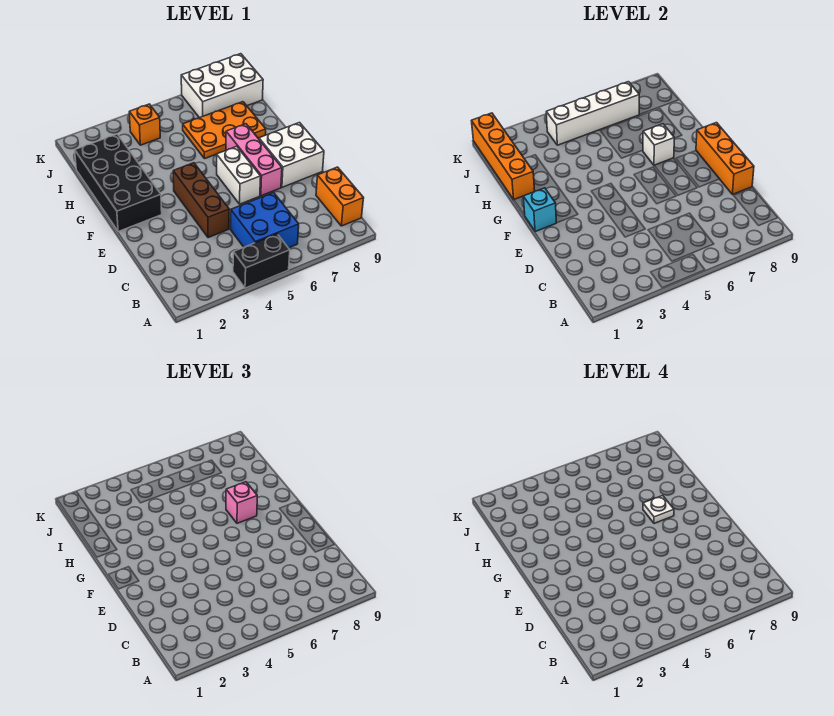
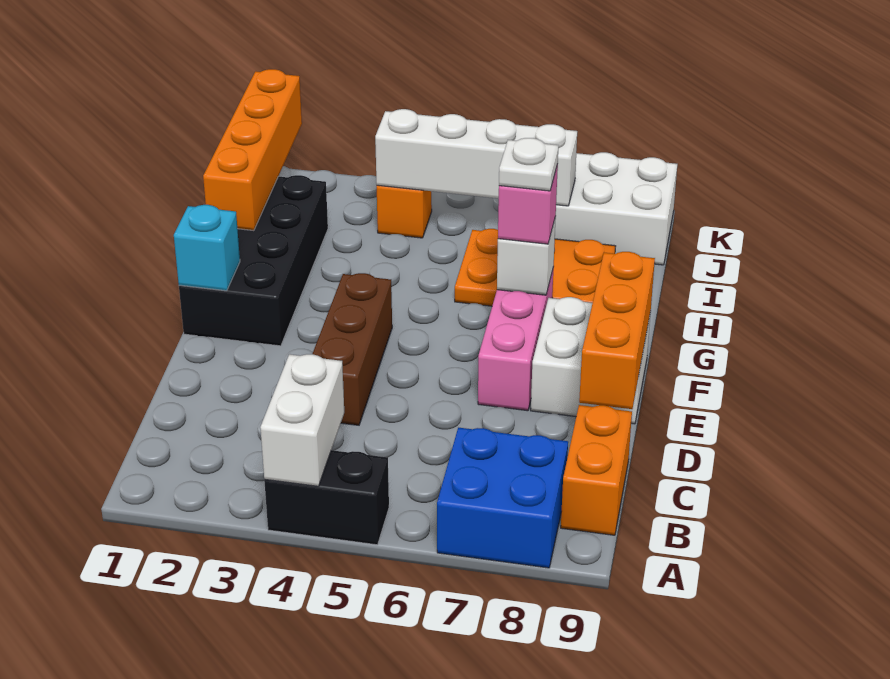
blue 2x2 brick [231,192,299,248] -> blue 2x2 brick moved to [437,428,568,568]
white 1x2 brick [217,146,261,204] -> white 1x2 brick moved to [260,354,344,486]

